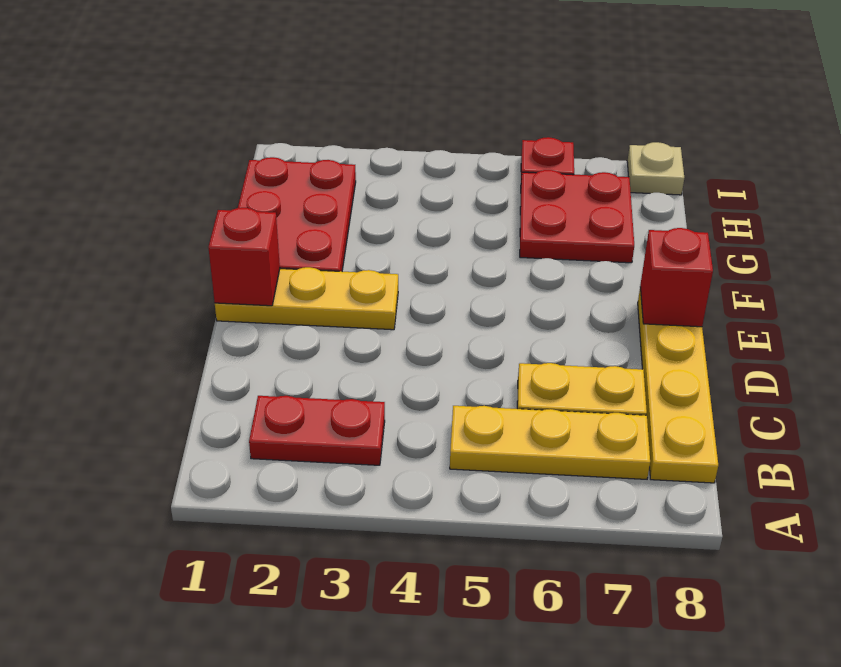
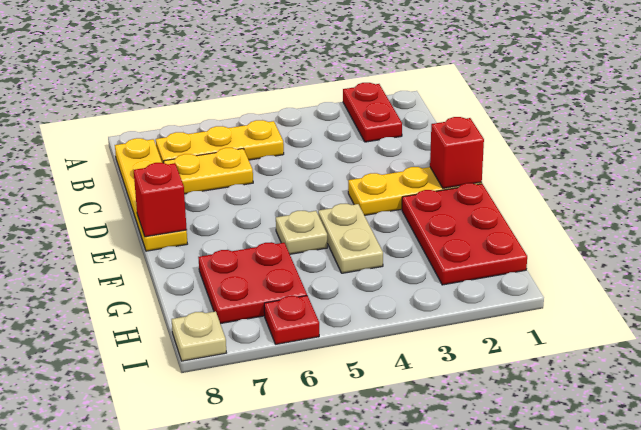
red 1x2 plate [249,396,385,465] -> red 1x2 plate turned to [343,83,402,142]
none -> tan 1x2 plate [318,204,383,273]
none -> tan 1x1 plate [276,211,327,254]

